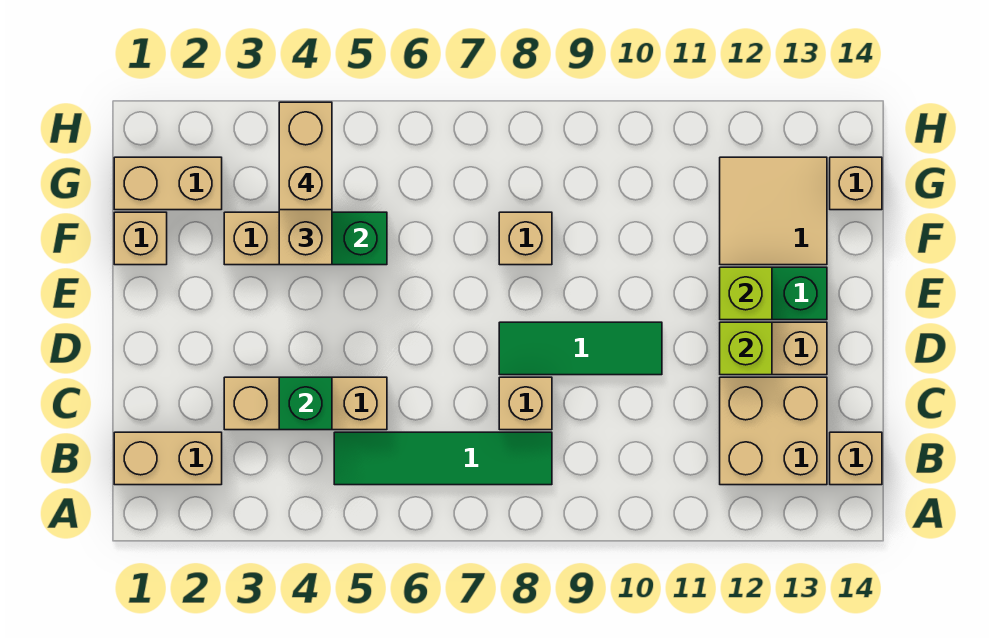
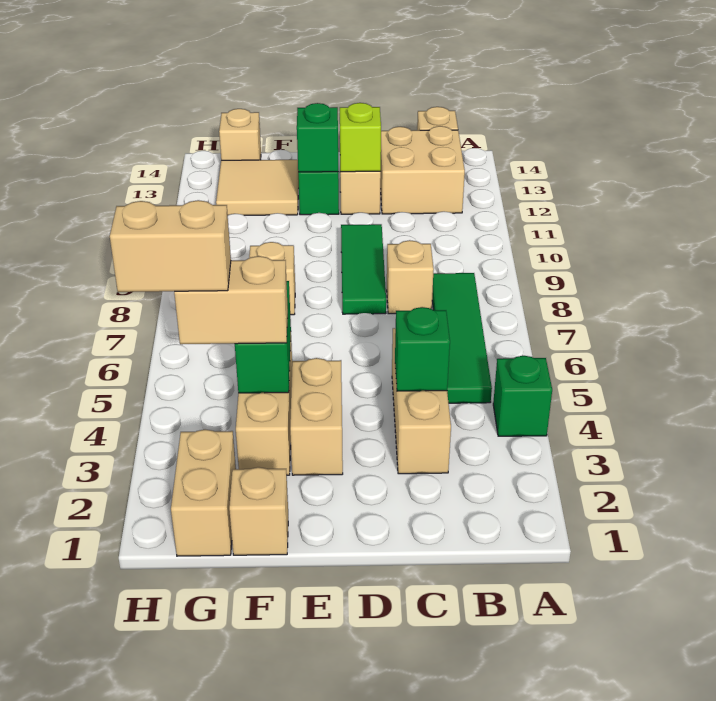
none -> green 1x1 brick [493,356,552,436]
tan 1x2 brick [114,432,222,485] -> tan 1x2 brick moved to [290,358,343,475]
lime 1x1 brick [720,267,772,320] -> green 1x1 brick [297,103,338,172]

